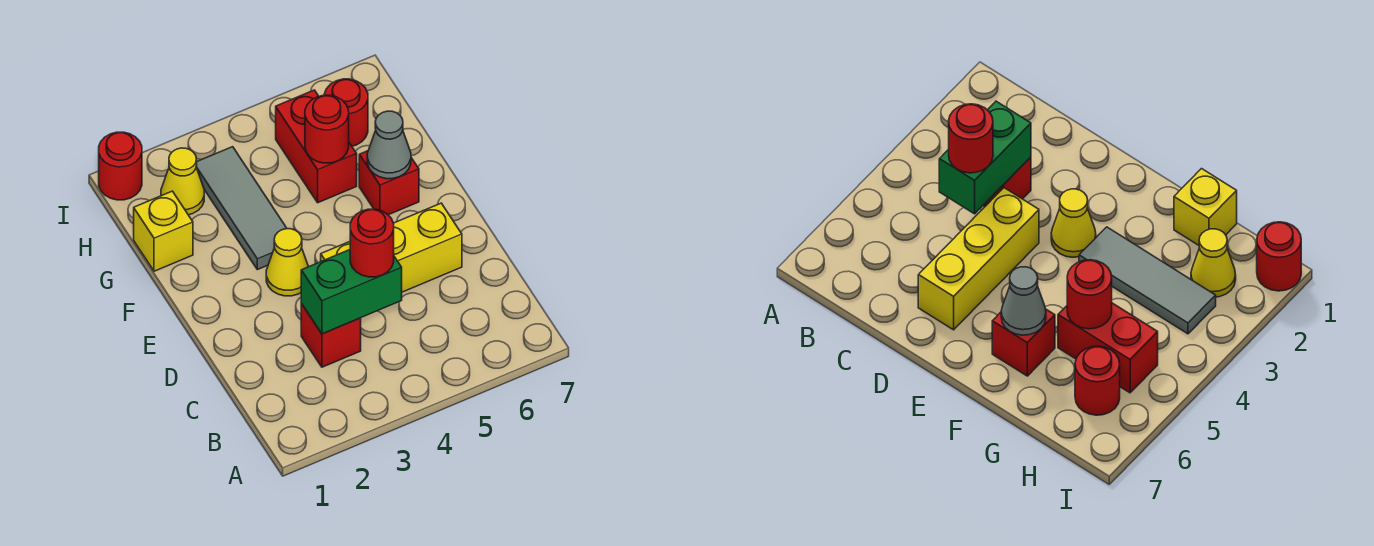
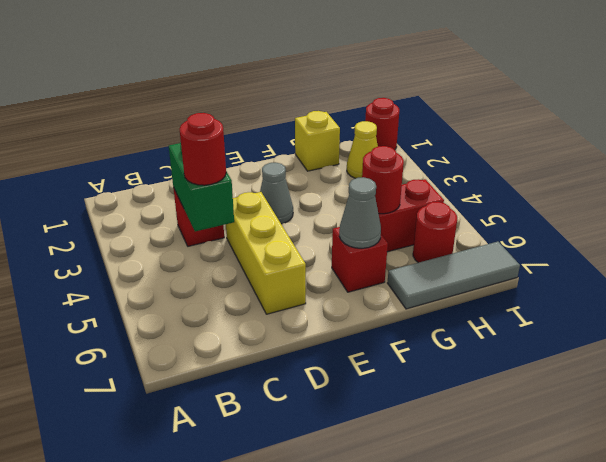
yellow 1x1 cone [266,229,308,296] -> grey 1x1 cone [260,162,293,224]
grey 1x3 tile [196,147,287,270] -> grey 1x3 tile moved to [388,242,520,309]

